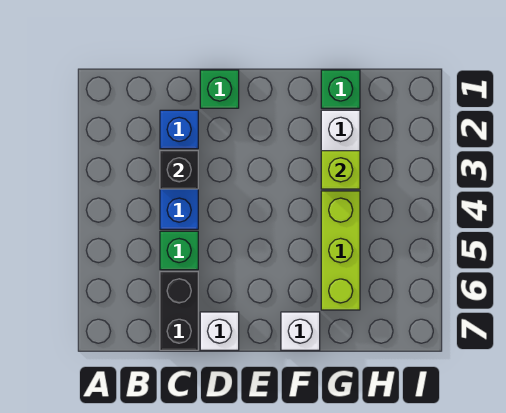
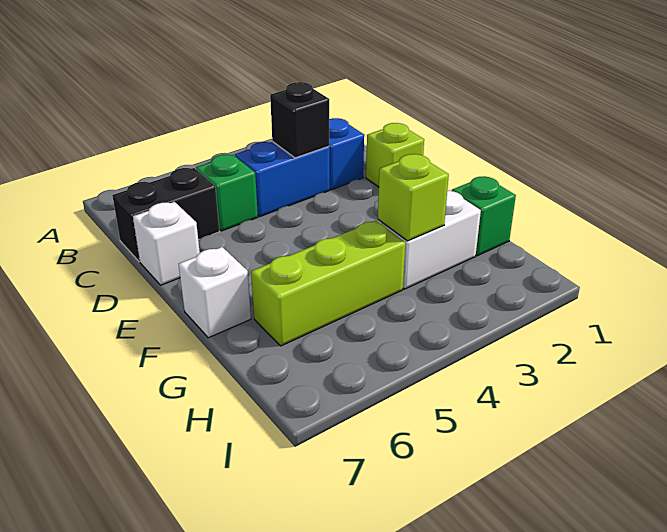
green 1x1 brick [200,70,239,108] -> lime 1x1 brick [366,123,424,187]

